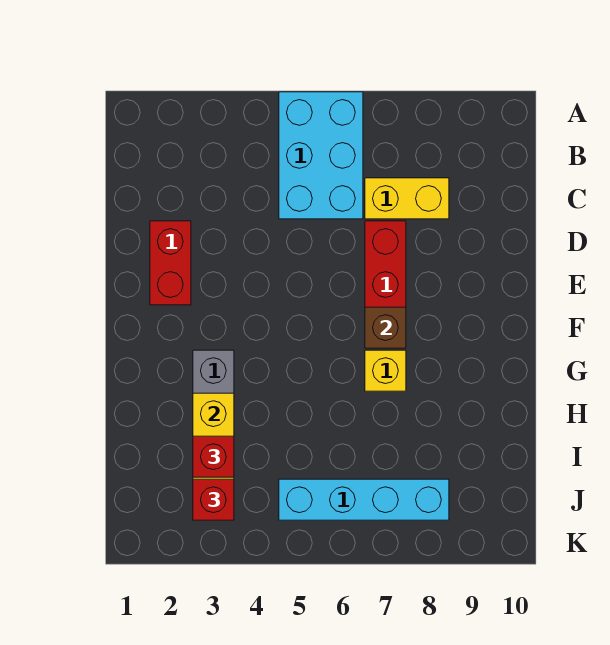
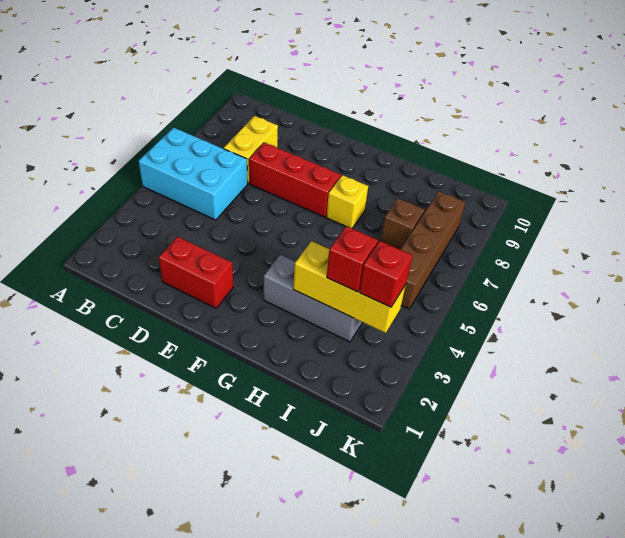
brown 1x1 brick [365,307,406,348] -> brown 1x1 brick moved to [381,198,425,249]
cyan 1x4 brick [279,479,449,520] -> brown 1x4 brick [400,191,466,309]

